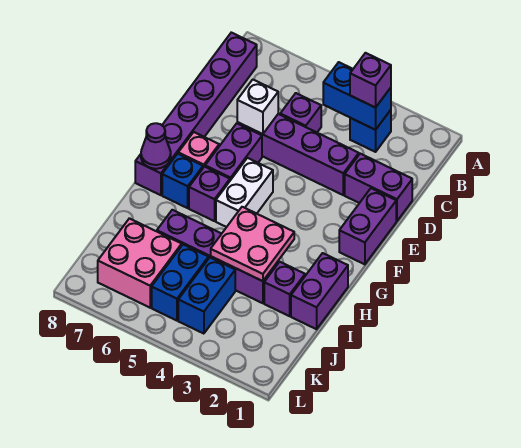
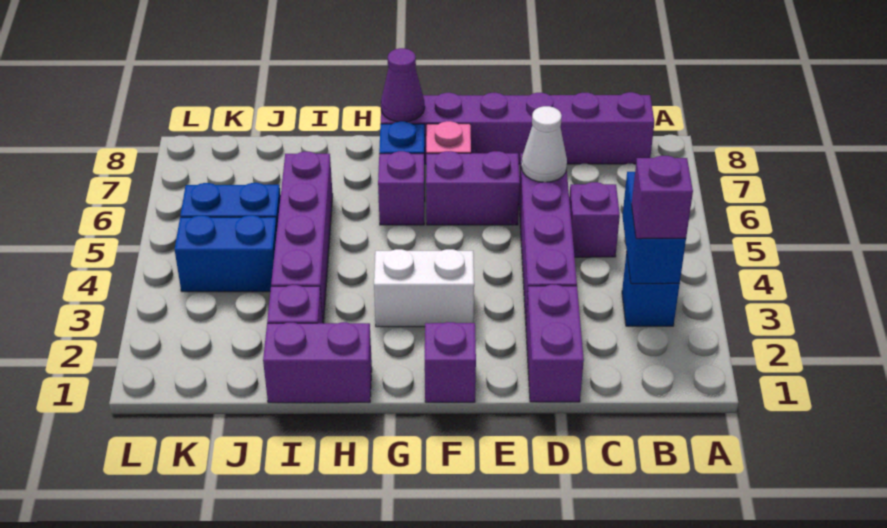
white 1x1 brick [237,80,278,134] -> white 1x1 cone [521,106,567,182]
purple 1x2 brick [339,188,396,264] -> purple 1x1 brick [425,322,476,402]
white 1x2 brick [216,158,273,227] -> white 1x2 brick moved to [374,249,474,327]
pink 2x2 plate [211,207,294,281] -> none
pink 2x2 brick [98,218,182,308] -> none

